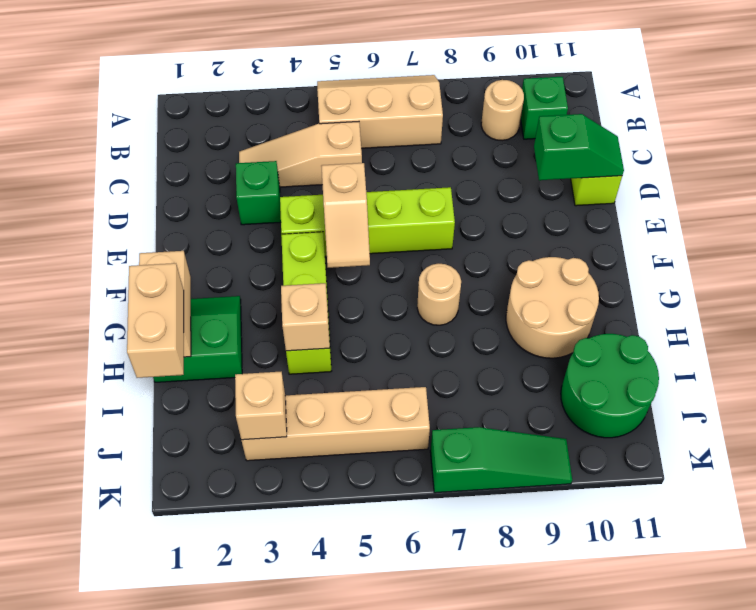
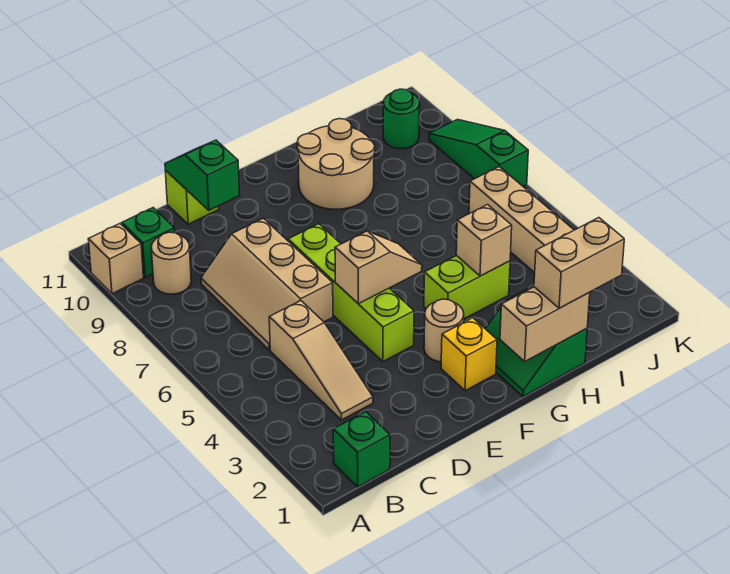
tan 2x3 slope [317,75,443,148] -> tan 2x3 slope moved to [201,218,333,350]
green 1x1 brick [236,161,281,225] -> green 1x1 brick moved to [333,412,390,487]
none -> yellow 1x1 brick [441,318,497,391]
lime 1x3 brick [281,232,331,374] -> lime 1x2 brick [424,255,510,319]
tan 1x1 round brick [417,264,461,325] -> tan 1x1 round brick moved to [424,299,464,362]
green 2x2 round brick [561,334,659,438] -> green 1x1 round brick [383,89,420,149]
tan 1x1 brick [235,372,287,440] -> tan 1x1 brick moved to [88,224,143,294]

